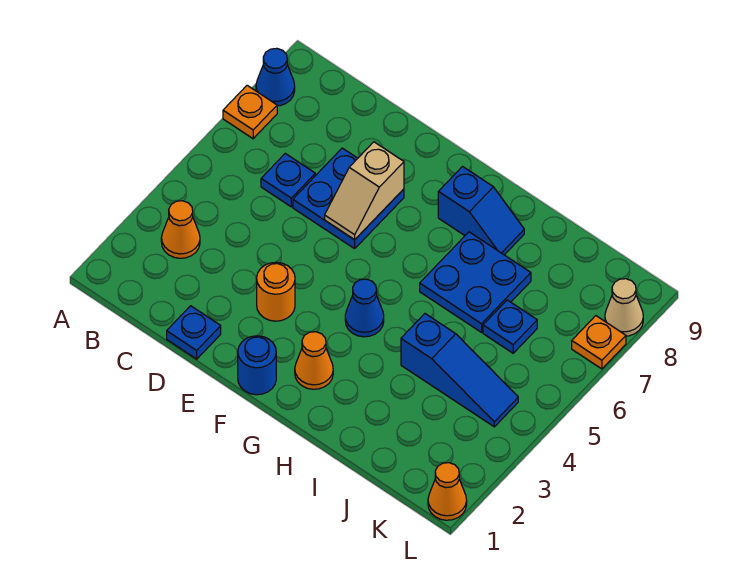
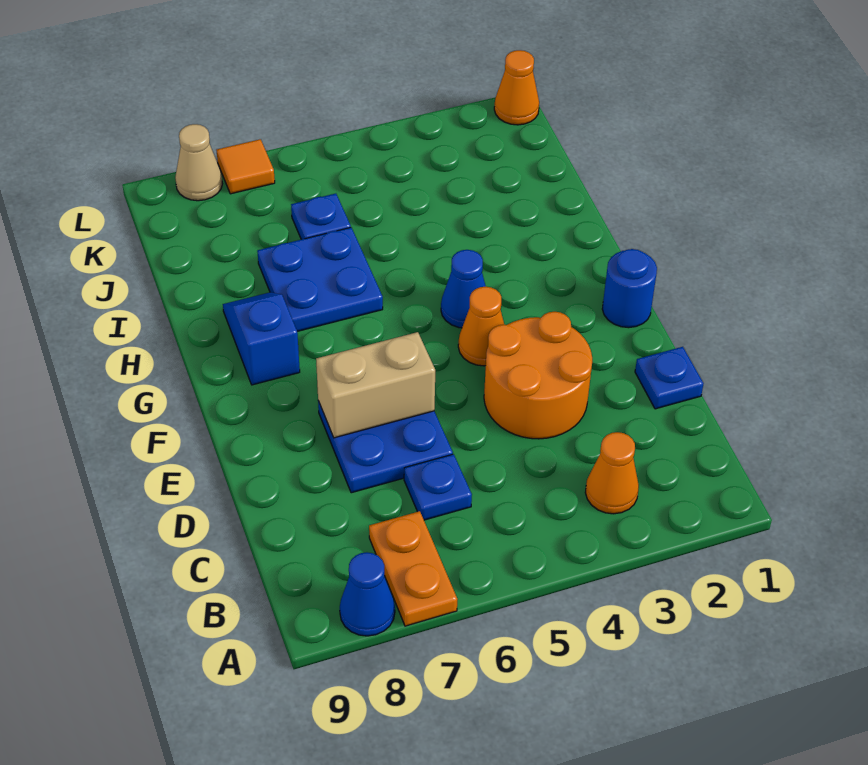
orange 1x1 plate [223,85,277,139] -> orange 1x2 plate [369,511,457,626]
orange 1x1 round brick [257,262,295,321] -> orange 2x2 round brick [484,312,592,439]
tan 1x2 slope [325,142,404,240] -> tan 1x2 brick [316,332,435,438]
orange 1x1 cone [295,332,333,389] -> orange 1x1 cone moved to [458,287,504,366]
blue 1x3 slope [401,314,518,427] -> none
orange 1x1 plate [572,316,626,369] -> orange 1x1 tile [217,139,275,194]

